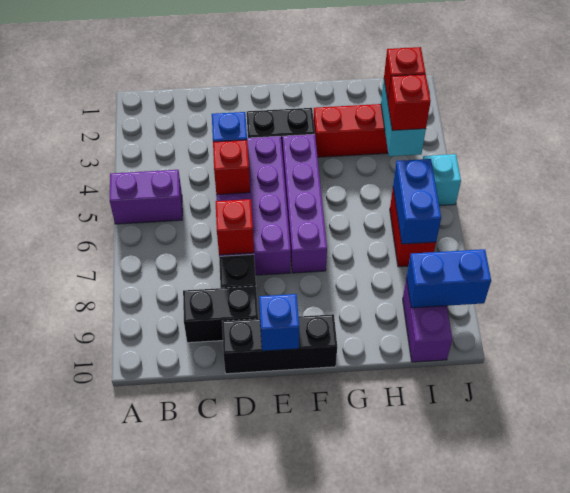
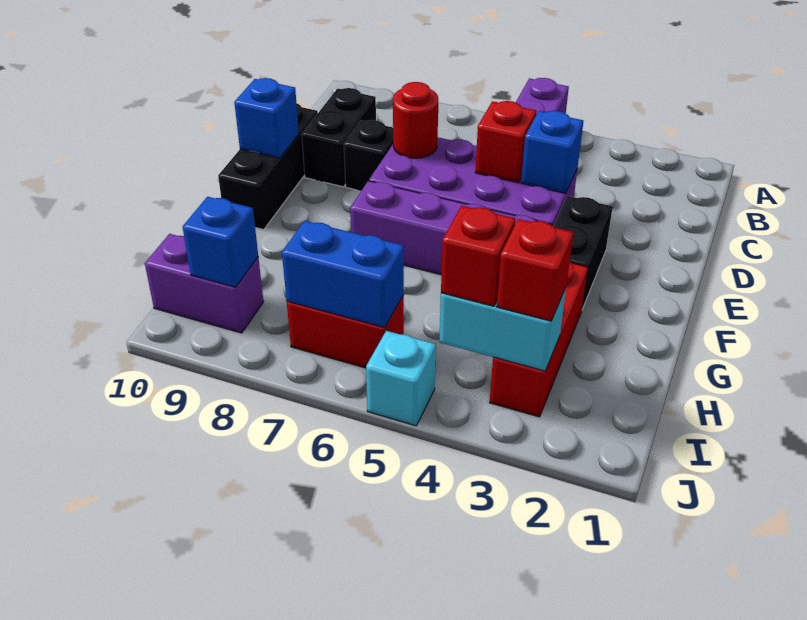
red 1x1 brick [216,199,254,255] -> red 1x1 round brick [393,82,438,158]
blue 1x2 brick [406,249,491,308] -> blue 1x1 brick [183,197,258,287]

